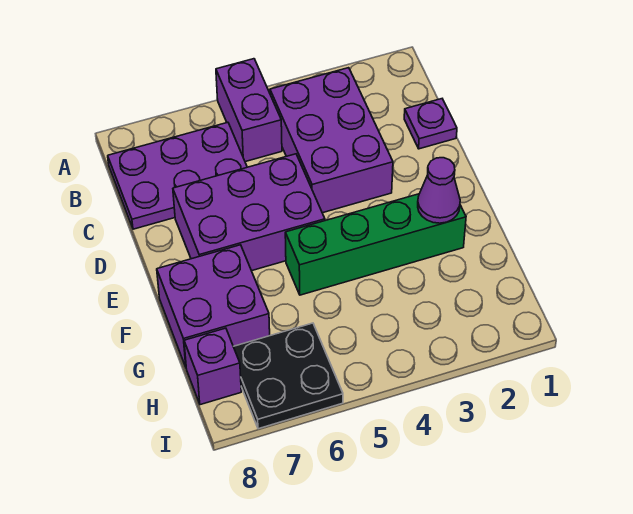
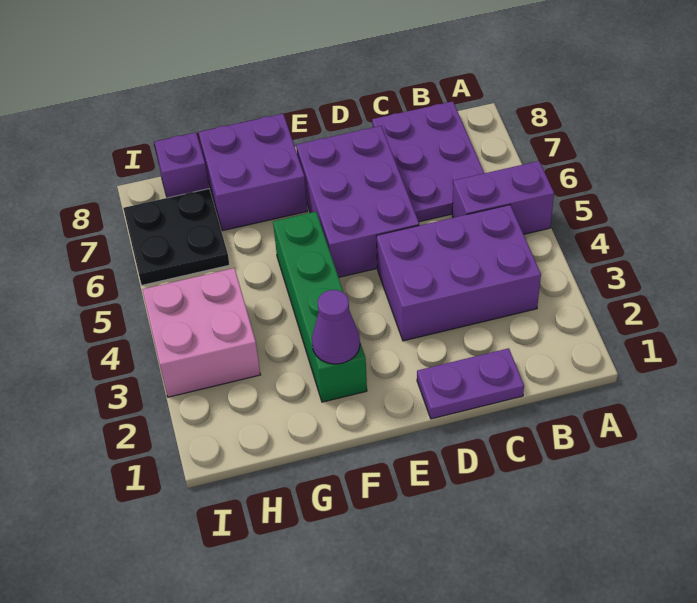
purple 1x1 plate [404,99,457,149] -> purple 1x2 plate [417,348,524,419]
none -> pink 2x2 brick [142,268,260,397]

